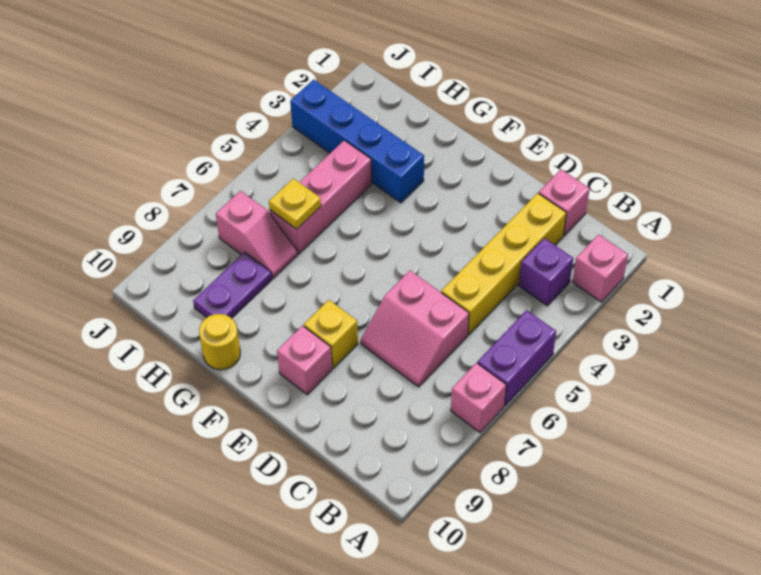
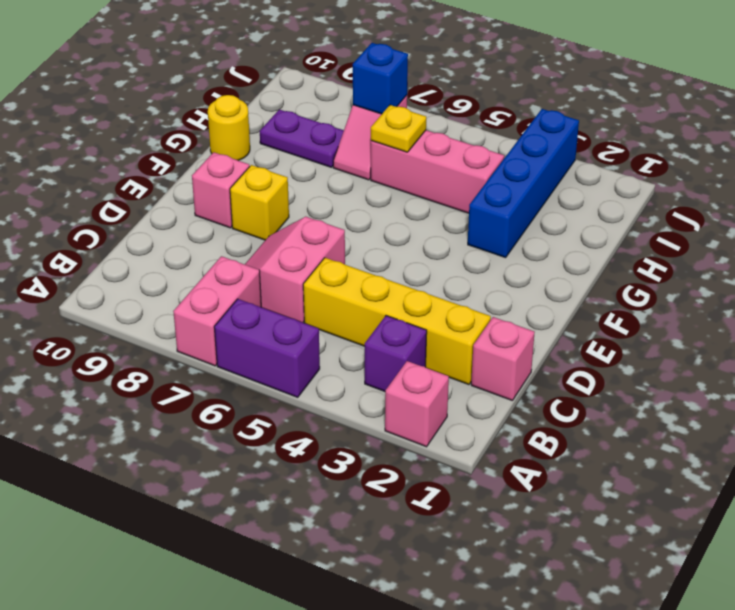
pink 1x1 brick [451,363,506,433] -> pink 1x2 brick [173,256,261,366]
none -> blue 1x1 brick [353,43,408,114]

